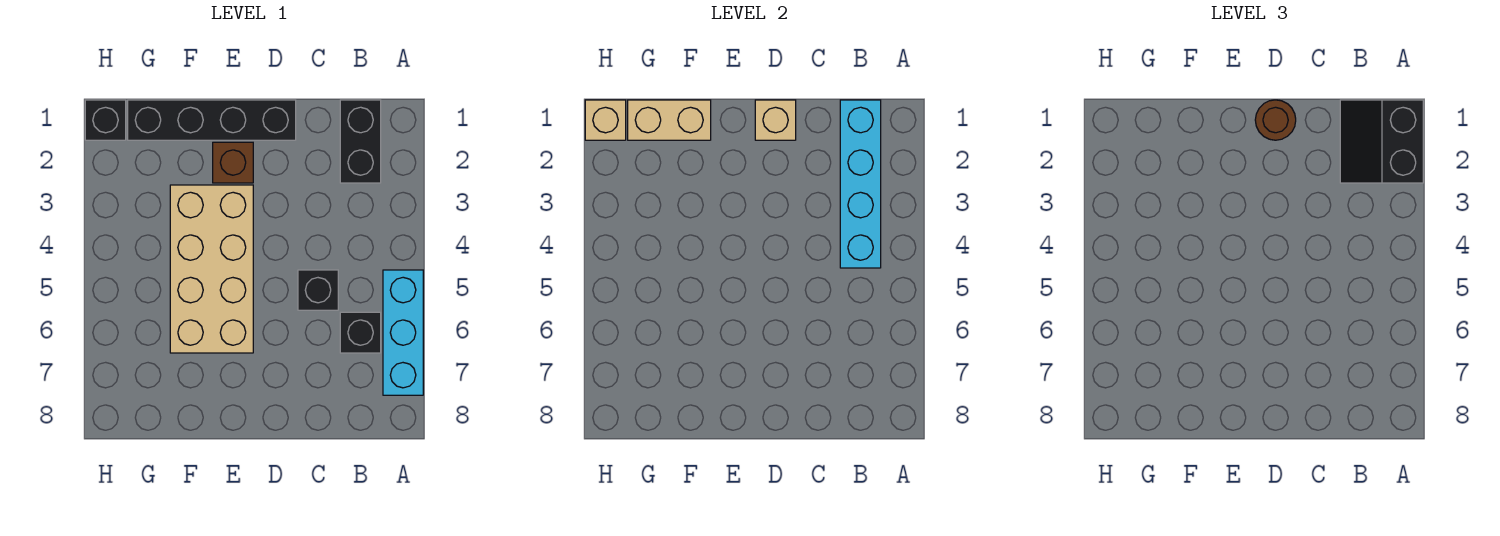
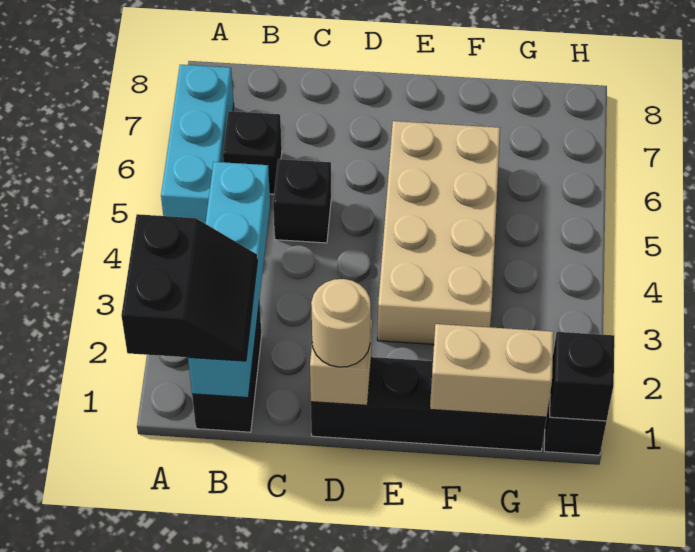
brown 1x1 round brick [1255,100,1296,140] -> tan 1x1 round brick [311,279,371,367]
brown 1x1 brick [213,142,253,183] -> none
tan 1x1 brick [585,100,626,140] -> black 1x1 brick [550,332,614,421]

